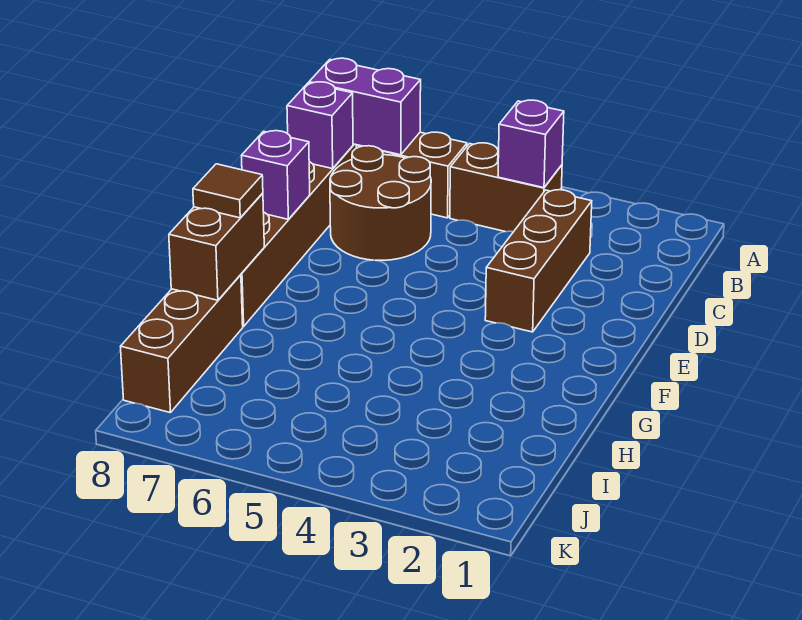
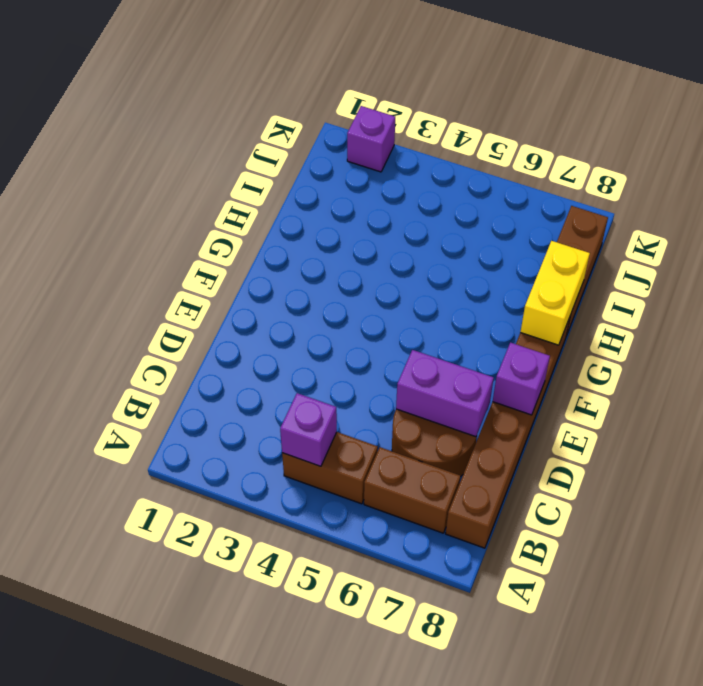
purple 1x2 brick [309,58,421,155] -> purple 1x2 brick moved to [396,350,494,437]
brown 1x3 brick [485,190,592,332] -> none
purple 1x1 brick [287,82,353,169] -> purple 1x1 brick moved to [347,106,395,172]
brown 1x2 brick [169,193,264,300] -> yellow 1x2 brick [520,241,590,345]
brown 1x1 tile [193,164,263,218] -> none

